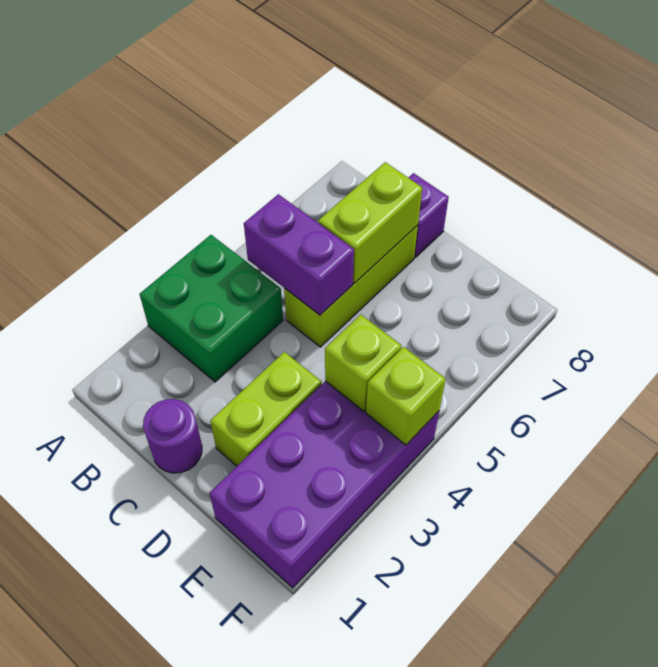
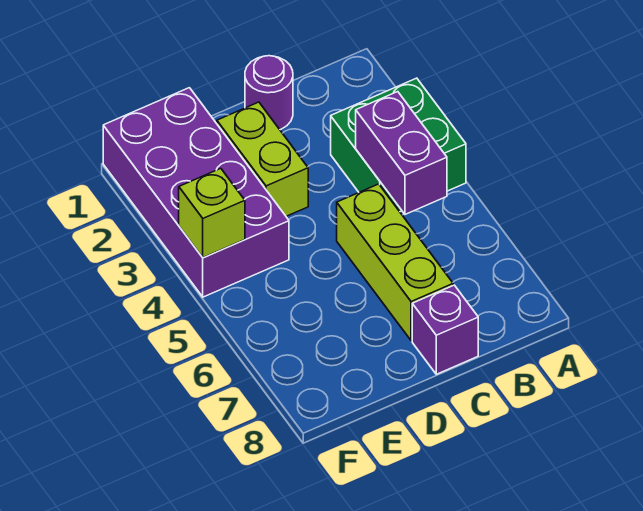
purple 1x2 brick [244,194,354,315] -> purple 1x2 brick turned to [356,92,447,214]
lime 1x2 brick [318,162,422,283] -> none
lime 1x1 brick [325,315,401,412] -> none

